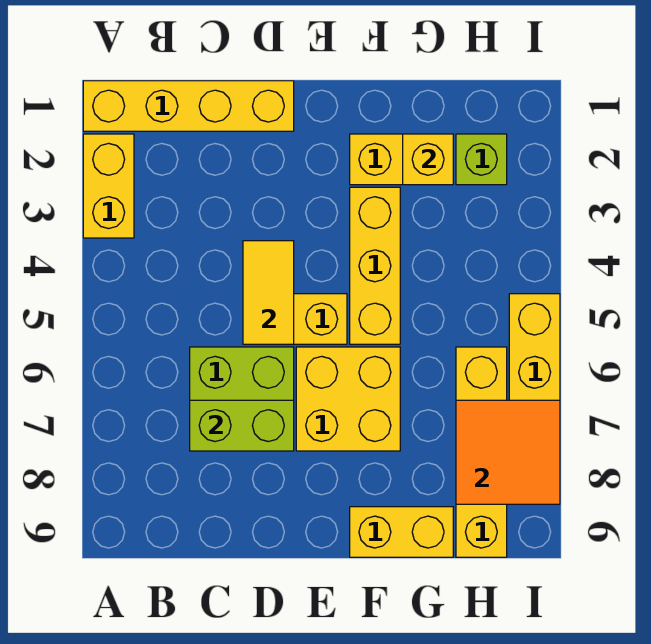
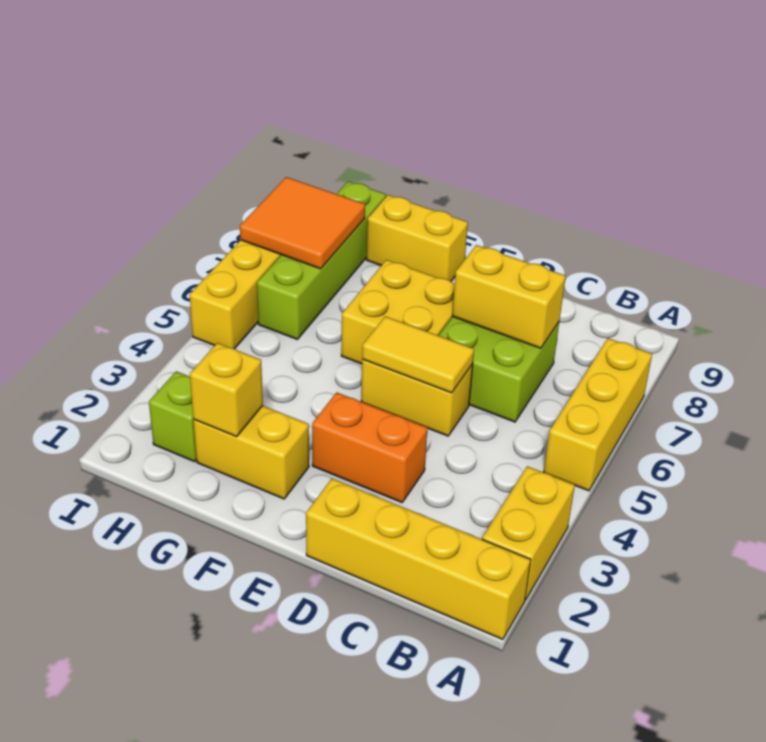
lime 1x2 brick [190,400,294,451] -> yellow 1x2 brick [452,245,566,348]
none -> orange 1x2 brick [312,392,427,502]
yellow 1x2 tile [243,241,294,344] -> yellow 1x2 tile turned to [362,316,474,393]
yellow 1x3 brick [350,187,400,344] -> yellow 1x3 brick moved to [544,338,652,491]
yellow 1x4 brick [456,347,507,557] -> lime 1x4 brick [257,181,386,339]

